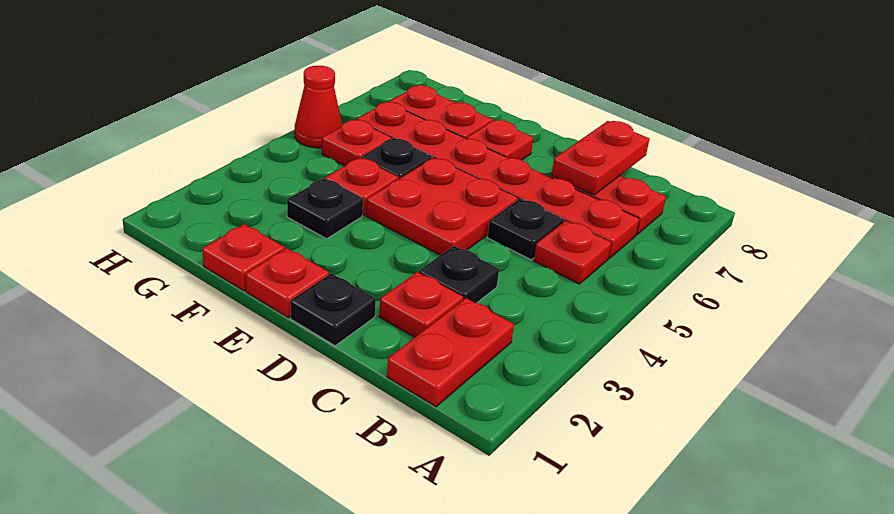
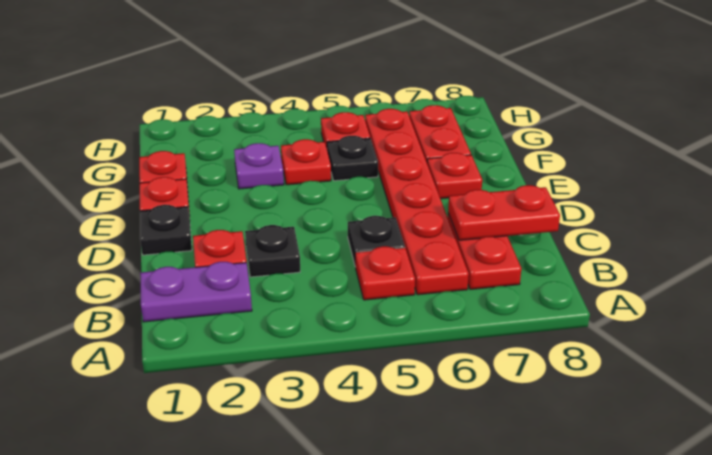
red 1x2 plate [387,298,514,407] -> purple 1x2 plate [140,262,252,322]
red 2x2 plate [366,158,518,255] -> none
black 1x1 plate [287,178,363,239] -> purple 1x1 plate [234,143,284,189]
red 1x1 cone [295,66,342,148] -> none

